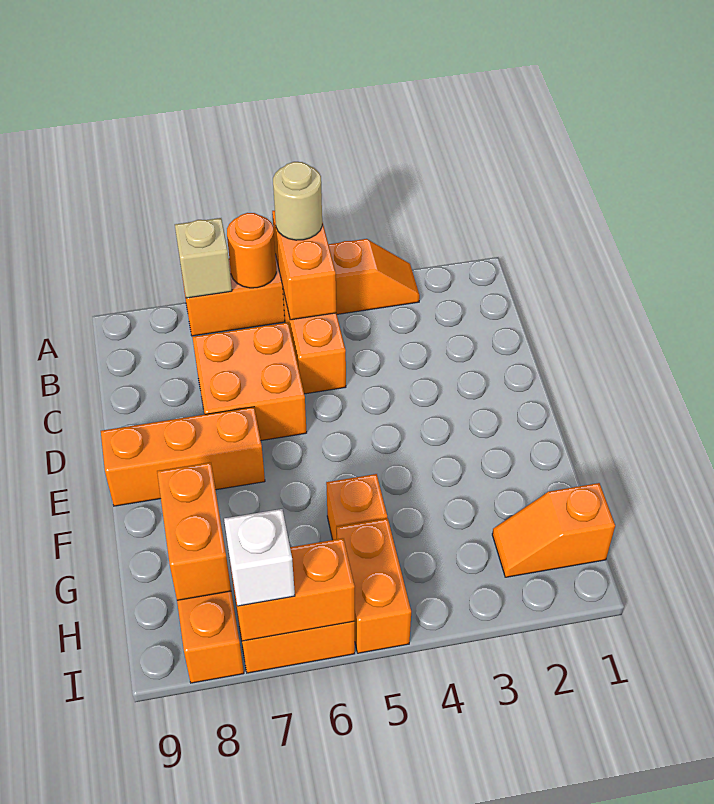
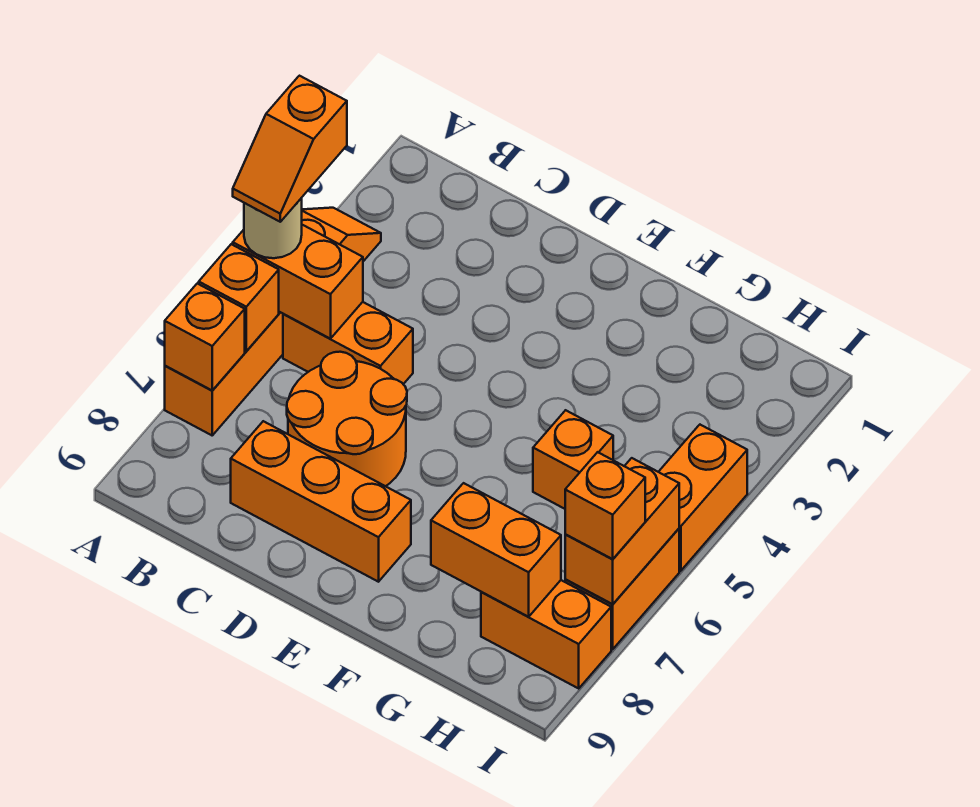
orange 1x1 round brick [227,213,276,288] -> orange 1x1 brick [199,244,279,351]
tan 1x1 brick [175,218,232,298] -> orange 1x1 brick [165,284,245,391]
orange 2x2 brick [192,322,307,441] -> orange 2x2 round brick [287,352,407,486]
orange 1x3 brick [101,407,265,506] -> orange 1x3 brick turned to [231,421,411,582]
orange 1x2 slope [492,483,615,577] -> orange 1x2 slope moved to [233,76,347,222]
orange 1x2 brick [336,518,411,653] -> orange 1x2 brick turned to [659,425,747,571]
white 1x1 brick [224,509,295,606] -> orange 1x1 brick [565,452,645,559]

